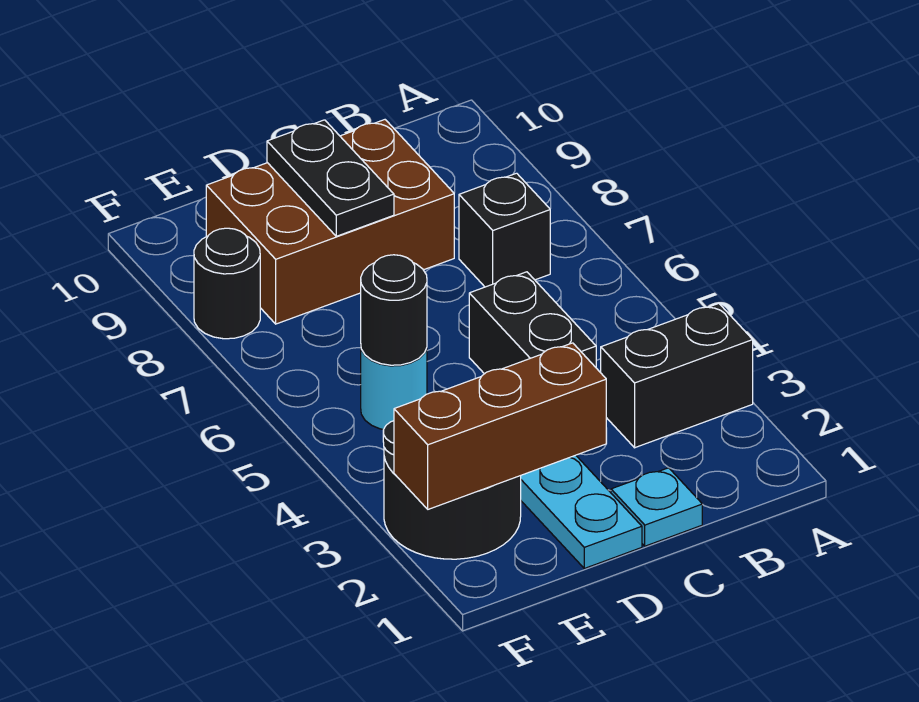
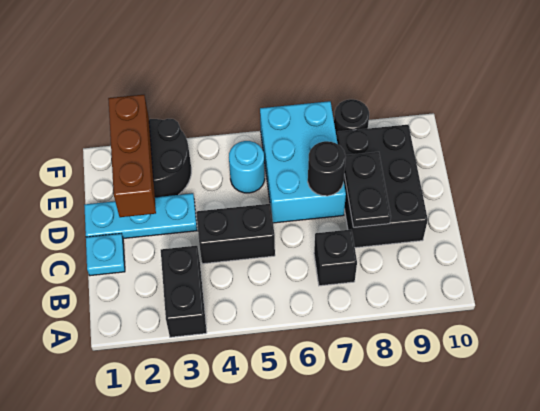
brown 2x3 brick [206,120,454,324] -> black 2x3 brick [337,125,428,248]
none -> cyan 2x3 brick [260,101,346,223]
black 1x2 plate [267,120,394,236] -> black 1x2 plate turned to [344,152,391,227]
black 1x1 round brick [361,255,427,365] -> black 1x1 round brick moved to [308,141,346,196]

